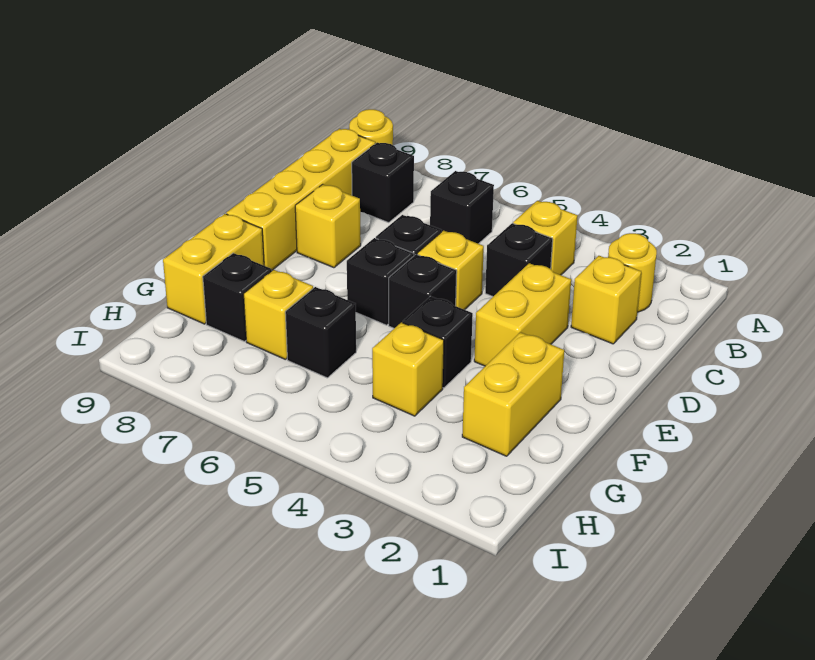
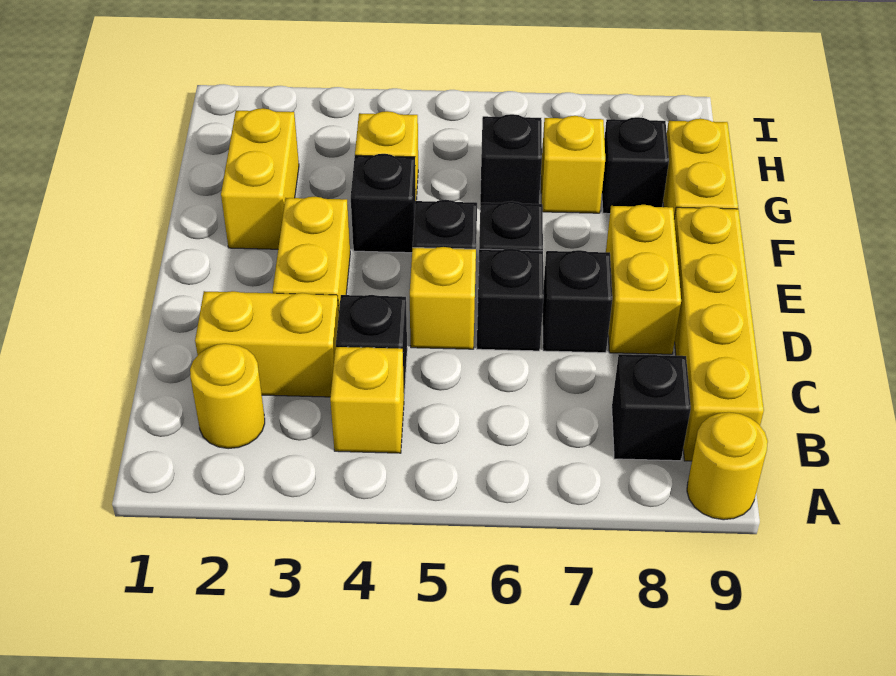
black 1x1 brick [430,171,494,244] -> black 1x1 brick moved to [542,250,612,353]
yellow 1x1 brick [571,256,641,344] -> yellow 1x2 brick [195,291,339,397]
yellow 1x1 brick [295,184,361,268] -> yellow 1x2 brick [606,205,681,354]

